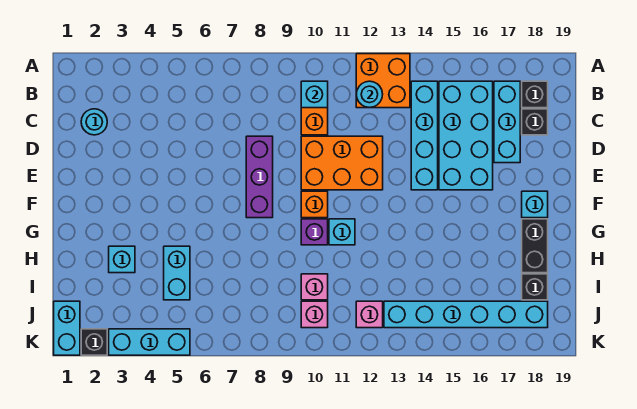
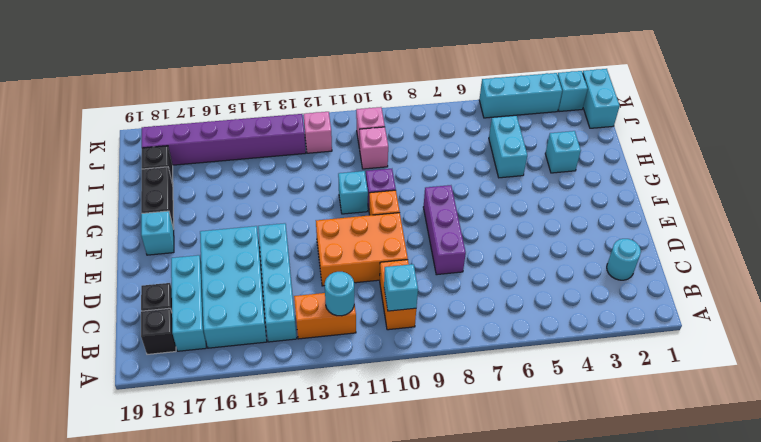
orange 2x2 brick [356,54,410,108] -> orange 1x2 brick [294,293,356,339]
cyan 1x6 brick [384,301,548,328] -> purple 1x6 brick [142,114,306,165]
black 1x1 brick [81,329,107,355] -> cyan 1x1 brick [558,71,588,112]

